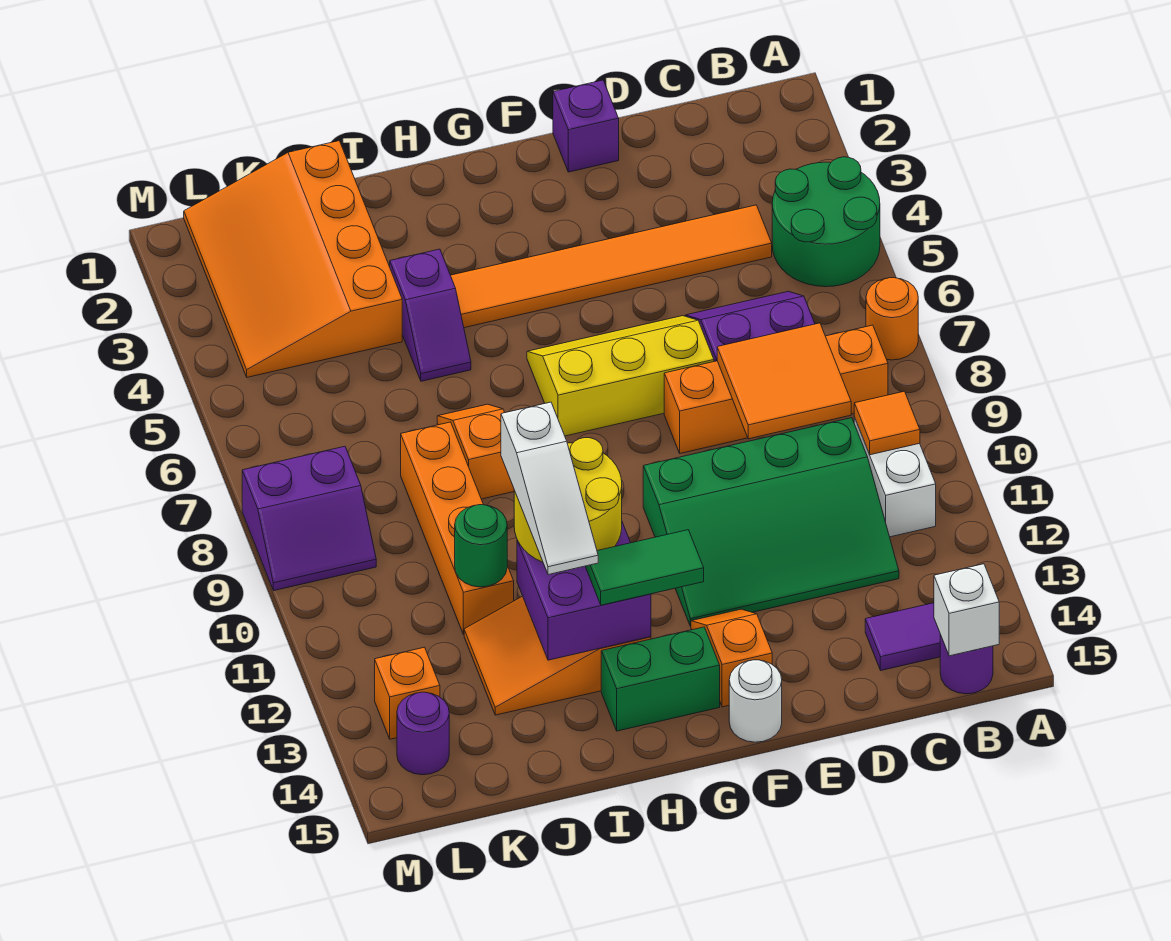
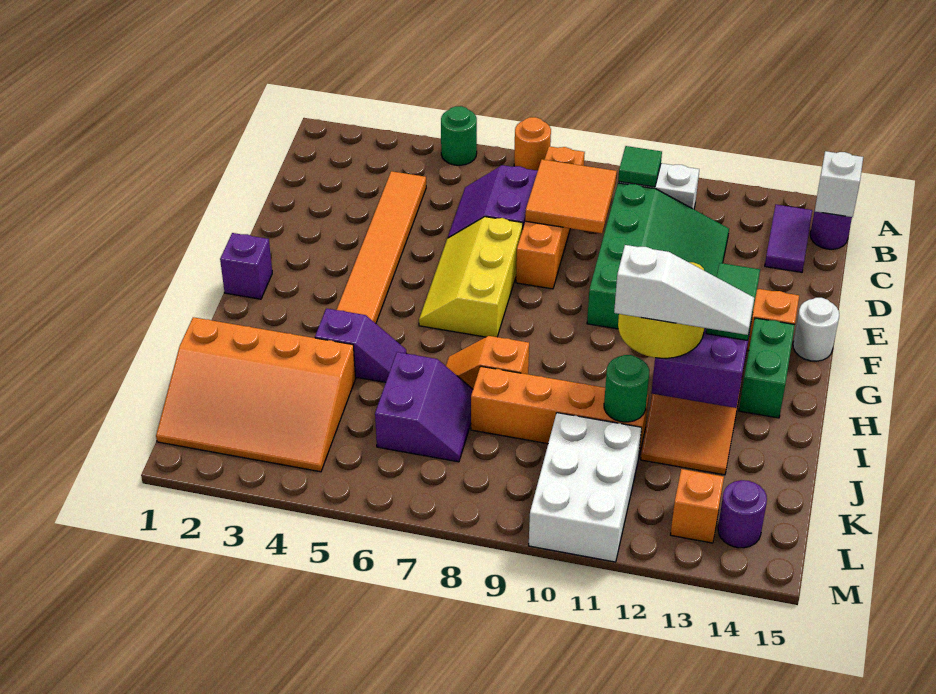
green 2x2 round brick [772,157,880,287] -> green 1x1 round brick [441,106,477,165]
orange 1x1 tile [854,391,920,455] -> green 1x1 tile [618,146,662,187]
purple 1x1 brick [553,80,619,172] -> purple 1x1 brick moved to [220,233,272,299]
none -> white 2x3 brick [529,413,642,562]
purple 2x2 slope [242,446,376,591] -> purple 2x2 slope moved to [375,352,473,462]

